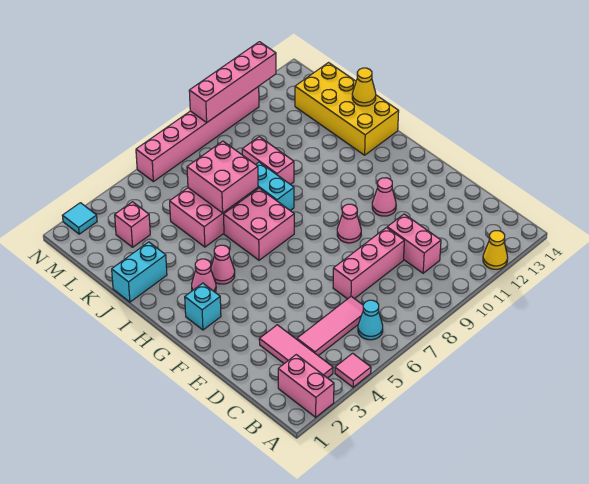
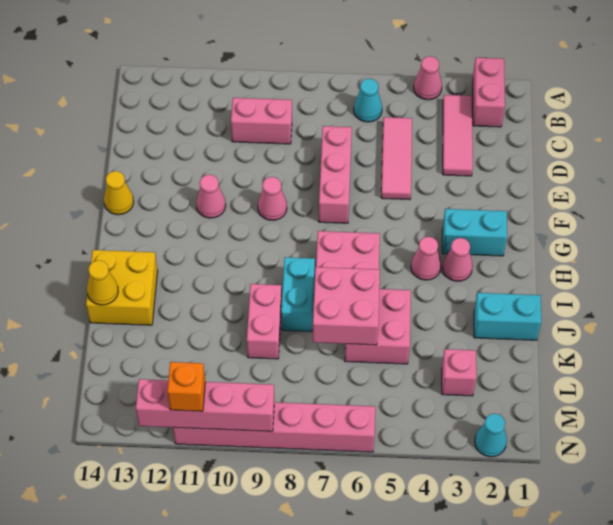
pink 1x1 tile [335,353,371,387] -> pink 1x1 cone [414,56,442,100]
yellow 1x1 cone [483,231,508,269] -> yellow 1x1 cone moved to [104,171,134,215]
pink 1x3 tile [297,296,363,356] -> pink 1x3 tile turned to [381,117,412,200]
pink 1x2 brick [387,214,441,273] -> pink 1x2 brick turned to [231,98,292,144]
pink 1x3 brick [333,228,404,299] -> pink 1x3 brick turned to [319,126,352,223]
cyan 1x1 brick [185,283,221,330] -> cyan 1x2 brick [442,209,507,256]
yellow 2x4 brick [295,63,399,155] -> yellow 2x2 brick [86,250,158,325]
cyan 1x1 tile [62,203,97,234] -> cyan 1x1 cone [475,414,507,457]
none -> orange 1x1 brick [167,362,205,411]

